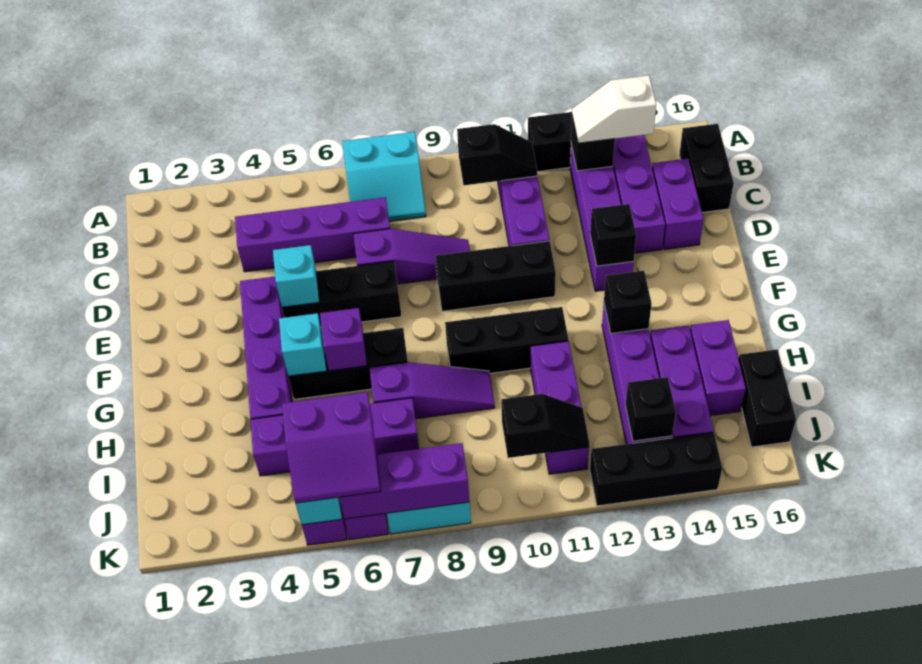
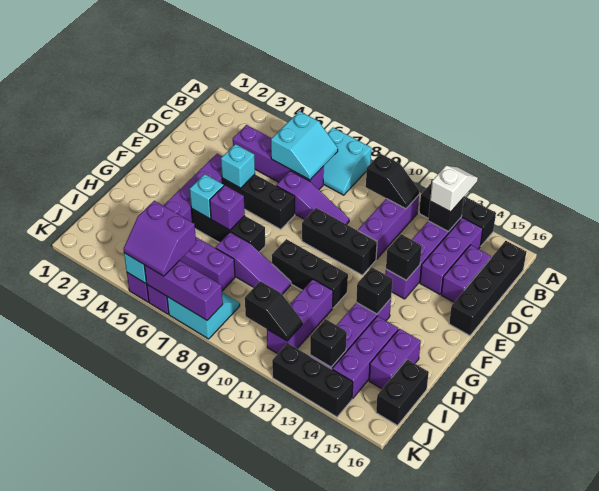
none -> cyan 2x2 slope [271,111,338,180]
white 1x2 slope [572,75,656,143] -> white 1x2 slope turned to [430,166,478,212]
black 1x2 brick [679,124,734,212] -> black 1x4 brick [449,241,526,336]

